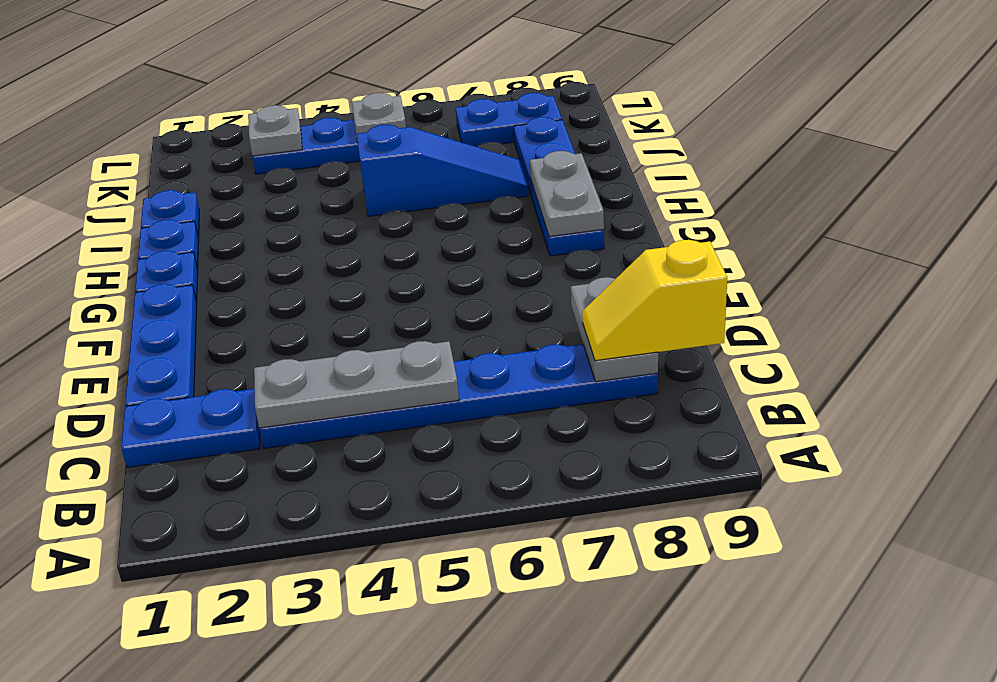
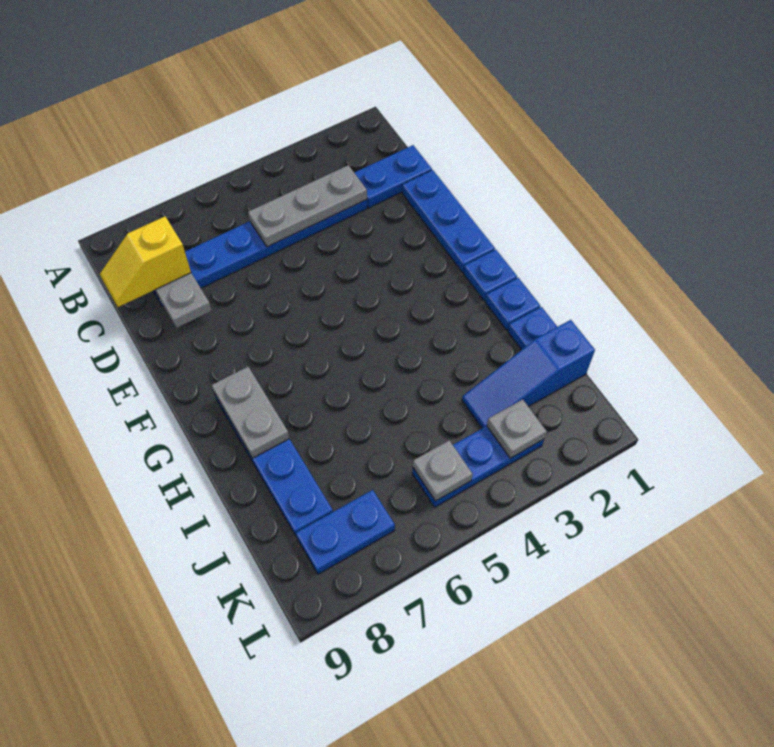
yellow 1x2 slope [582,240,727,361] -> yellow 1x2 slope turned to [100,217,191,307]
blue 1x3 slope [356,124,528,216] -> blue 1x3 slope moved to [462,320,595,428]

